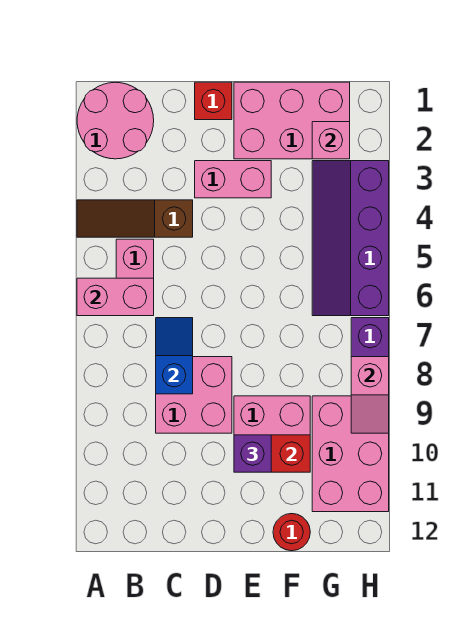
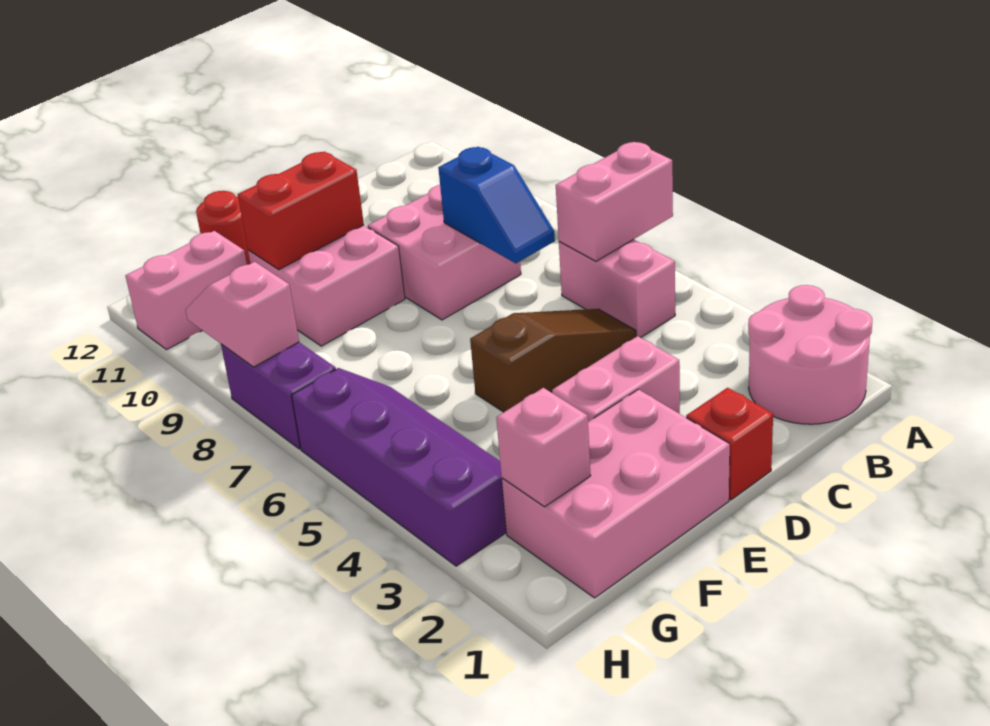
brown 1x3 slope [77,200,193,237] -> brown 1x3 slope moved to [470,309,636,412]
purple 1x1 brick [234,435,271,472] -> none
pink 2x3 brick [312,396,389,512] -> pink 1x2 brick [126,231,247,350]

